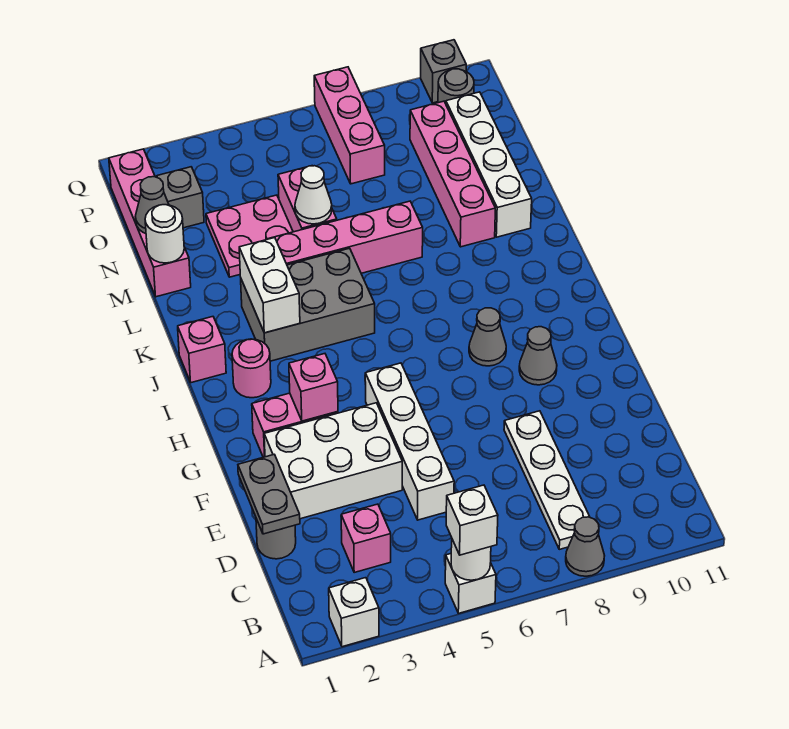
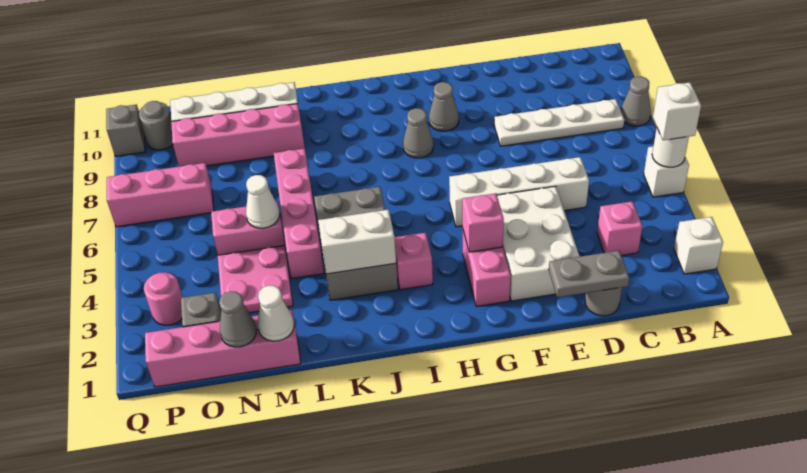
pink 1x1 round brick [232,339,271,398] -> pink 1x1 round brick moved to [144,272,183,325]
pink 1x1 brick [178,317,226,383] -> pink 1x1 brick moved to [394,233,433,290]
white 1x1 round brick [145,205,184,263] -> white 1x1 cone [257,286,294,341]

